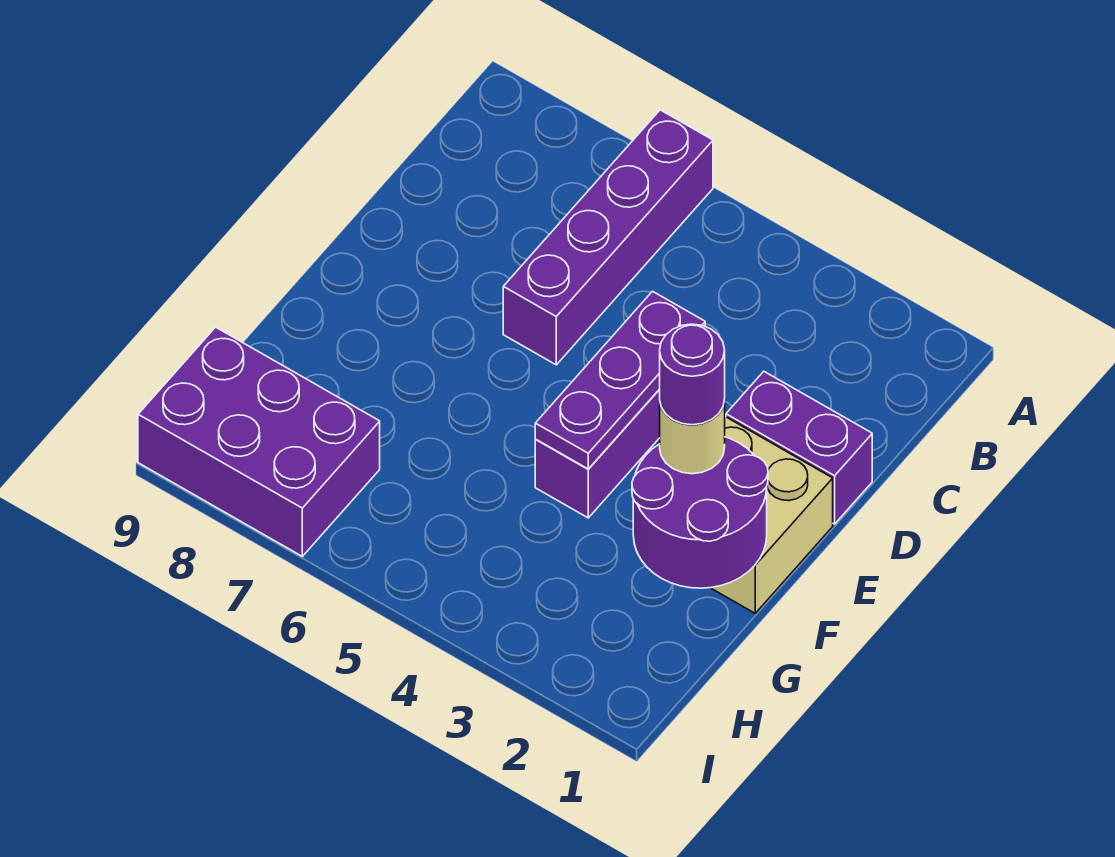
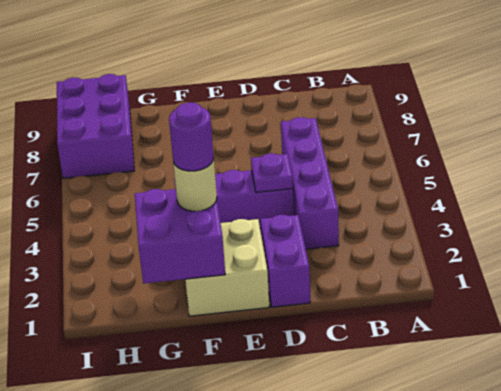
purple 1x4 brick [503,110,713,365] -> purple 1x4 brick turned to [281,117,339,249]
purple 1x3 plate [535,291,705,469] -> purple 1x1 plate [251,153,293,192]
purple 2x2 round brick [632,437,768,588] -> purple 2x2 brick [135,189,225,284]

